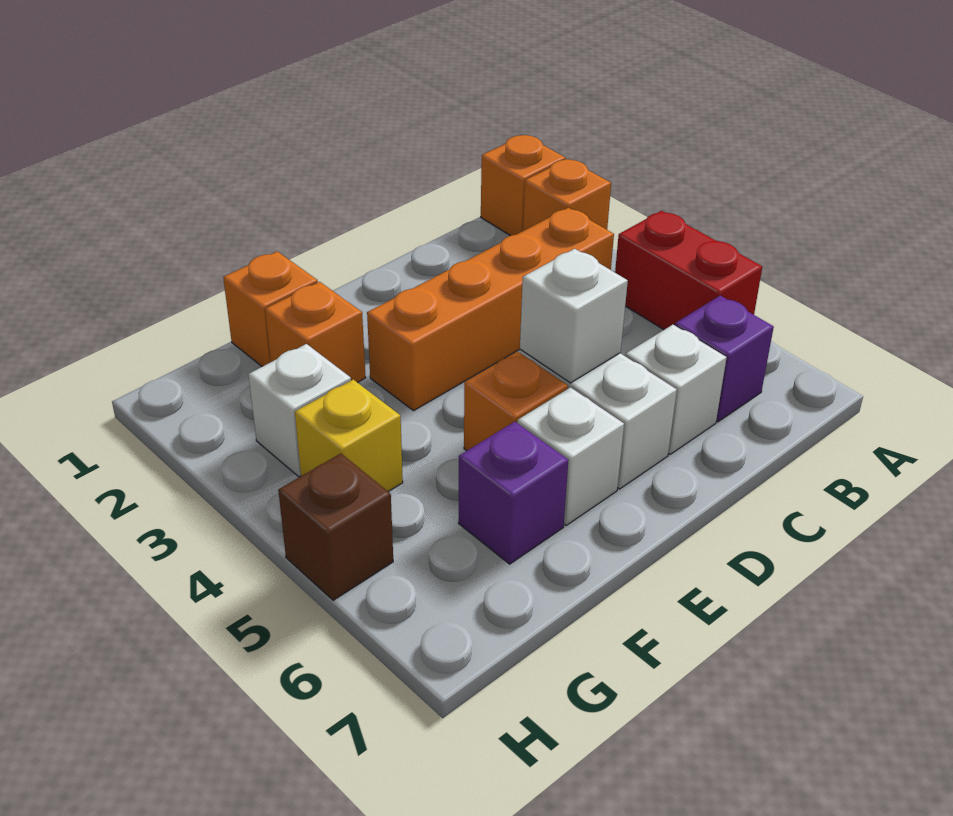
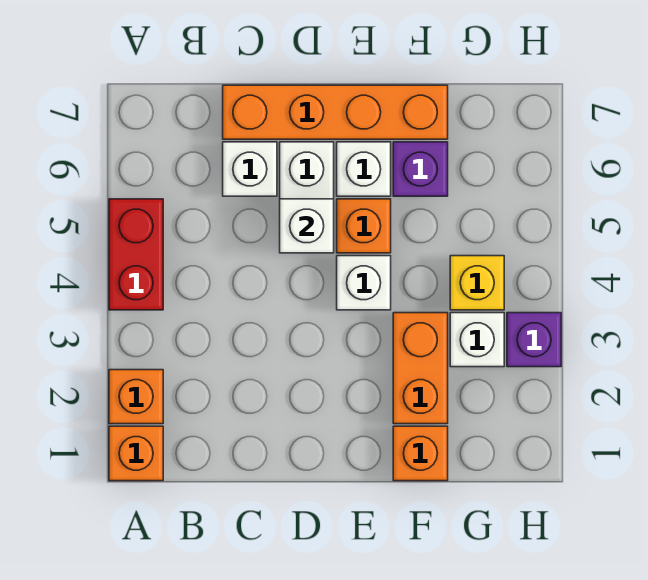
orange 1x4 brick [367,208,614,411] -> orange 1x4 brick moved to [223,85,448,139]
purple 1x1 brick [675,296,774,422] -> purple 1x1 brick moved to [507,313,561,367]
none -> white 1x1 brick [337,256,391,310]
orange 1x1 brick [265,282,366,383] -> orange 1x2 brick [393,313,448,424]
brown 1x1 brick [278,453,393,600] -> none

